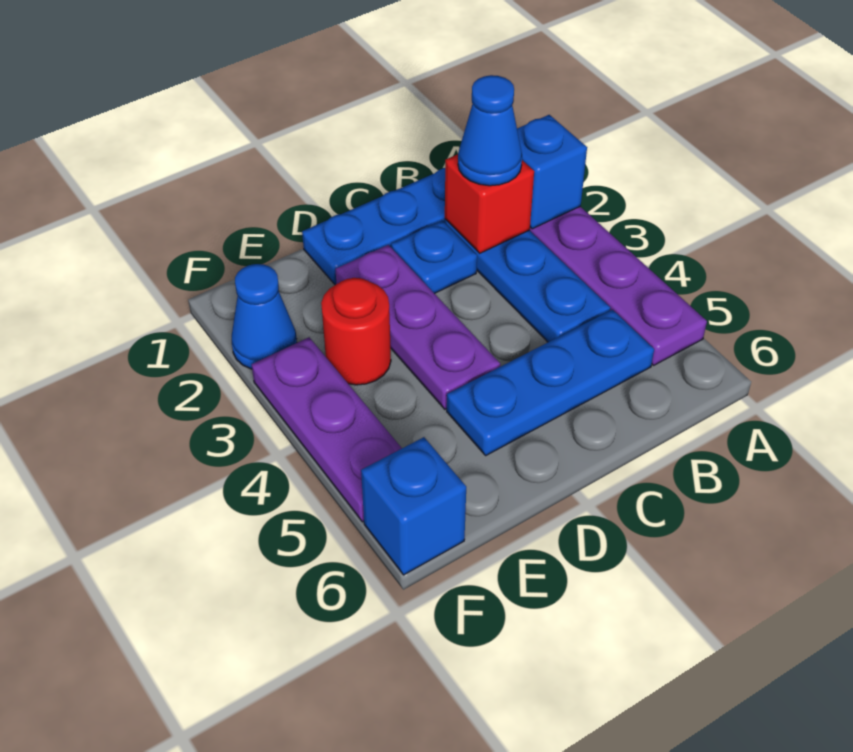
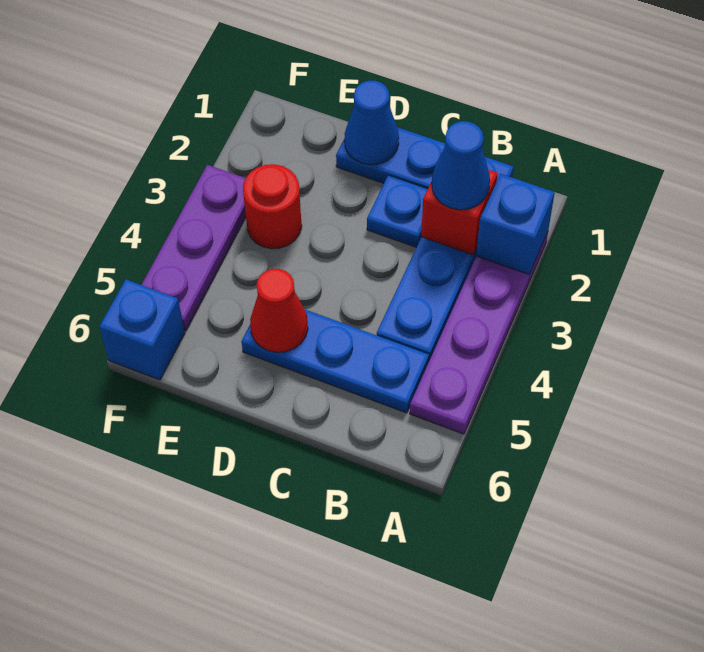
purple 1x3 plate [335,245,500,409] -> none
none -> red 1x1 cone [250,269,308,352]
blue 1x1 cone [232,264,297,369] -> blue 1x1 cone moved to [345,81,399,165]

